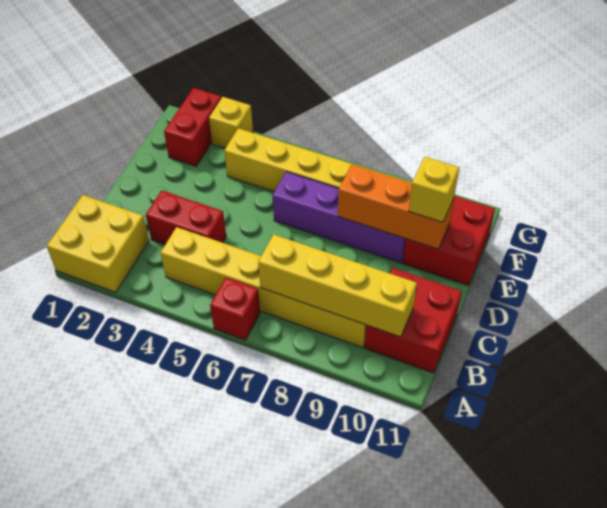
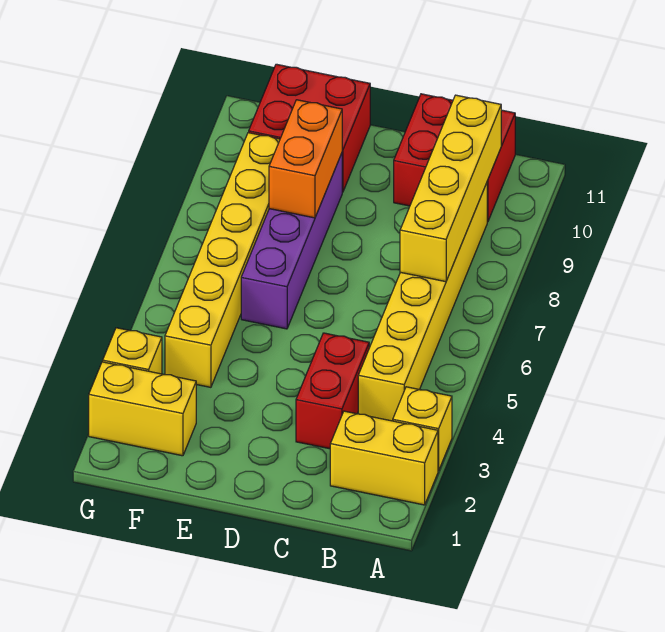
yellow 2x2 brick [47,195,149,292] -> yellow 1x2 brick [330,411,438,505]
red 1x1 brick [210,278,260,340] -> none
orange 1x3 brick [338,165,454,249] -> orange 1x2 brick [269,100,342,218]
yellow 1x1 brick [409,157,459,222] -> yellow 1x1 brick moved to [393,387,452,471]
red 1x2 brick [164,88,221,166] -> yellow 1x2 brick [89,362,196,456]

